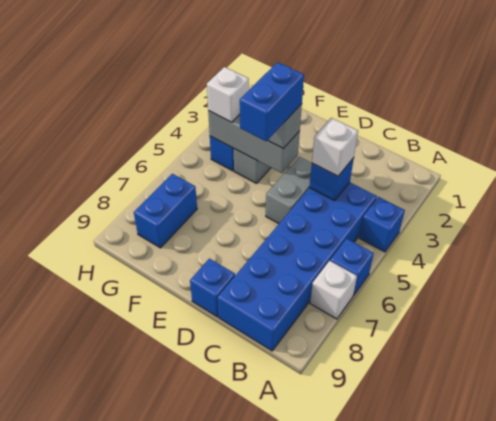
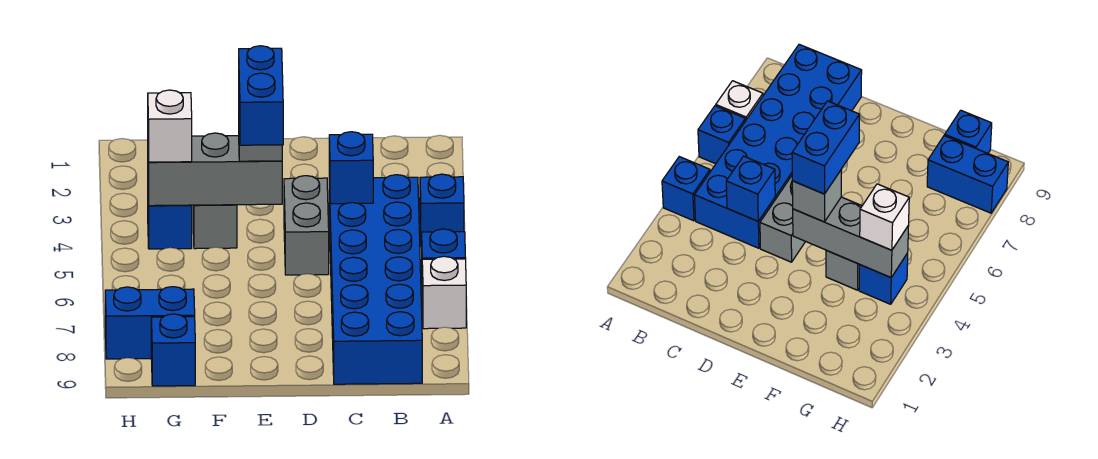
white 1x1 brick [312,118,358,176] -> none
blue 1x1 brick [190,259,235,317] -> blue 1x1 brick moved to [151,314,195,386]
blue 1x2 brick [134,174,197,248] -> blue 1x2 brick turned to [105,287,195,359]

